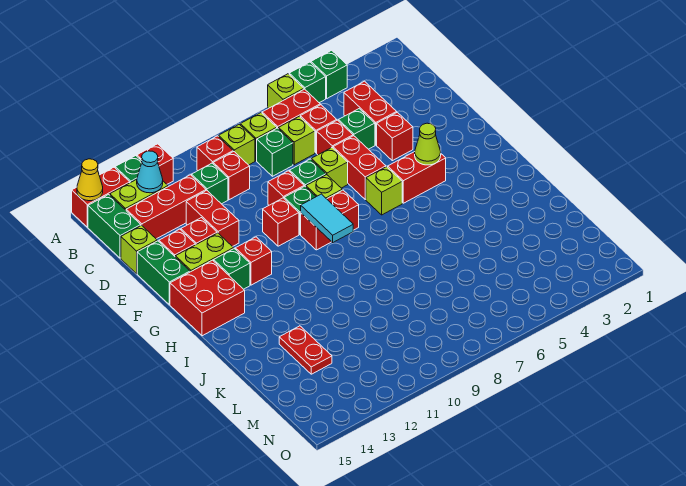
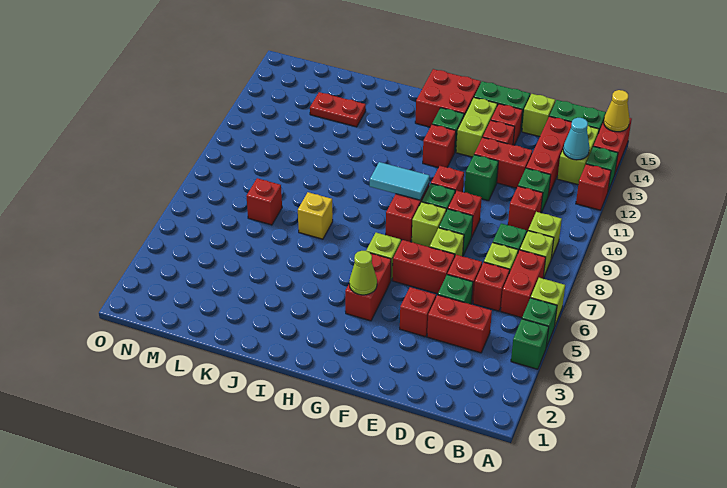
red 1x1 brick [197,136,233,170] -> red 1x1 brick moved to [246,178,282,225]
none -> green 1x1 brick [464,155,498,201]
none -> yellow 1x1 brick [298,192,333,239]

